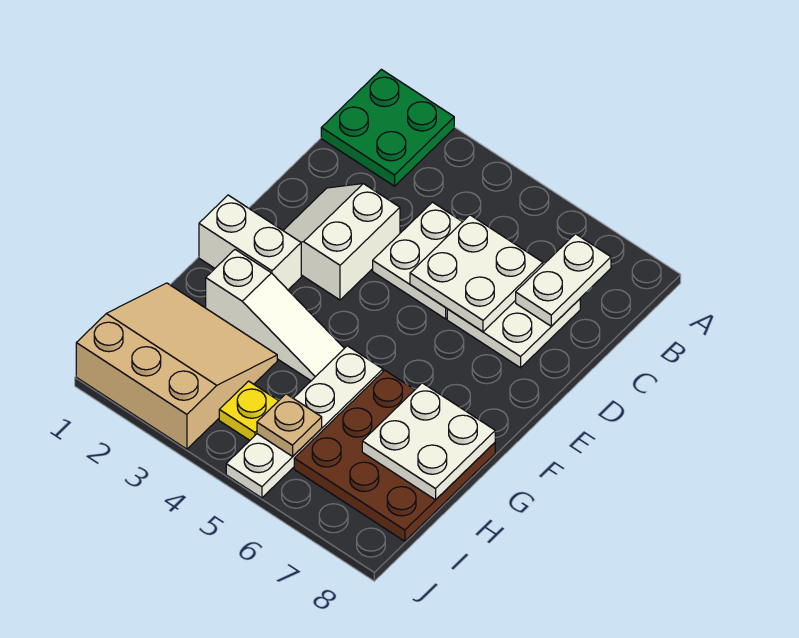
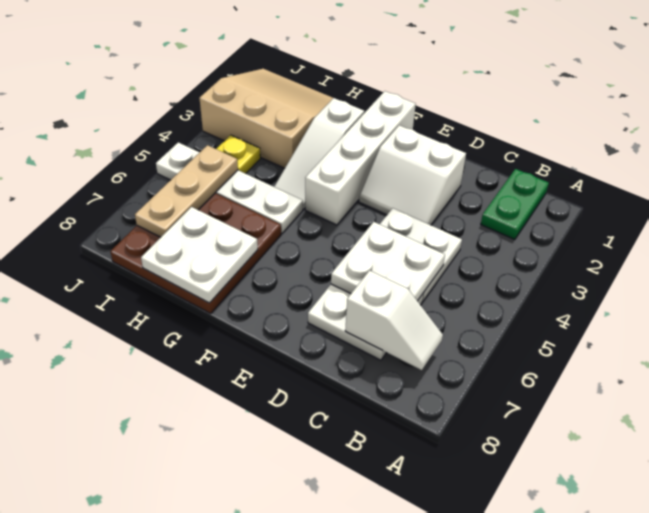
green 2x2 plate [321,69,454,186] -> green 1x2 plate [481,169,549,240]
white 1x2 plate [516,234,611,326] -> white 1x2 slope [345,270,443,370]
white 2x2 slope [283,184,400,300] -> white 2x2 slope turned to [359,125,466,225]
white 1x2 brick [199,195,301,290] -> white 1x4 brick [305,91,416,225]
tan 3x3 slope [76,283,277,449] -> tan 3x3 slope turned to [200,69,333,168]
tan 1x1 plate [257,394,322,456] -> tan 1x3 plate [135,145,238,237]

